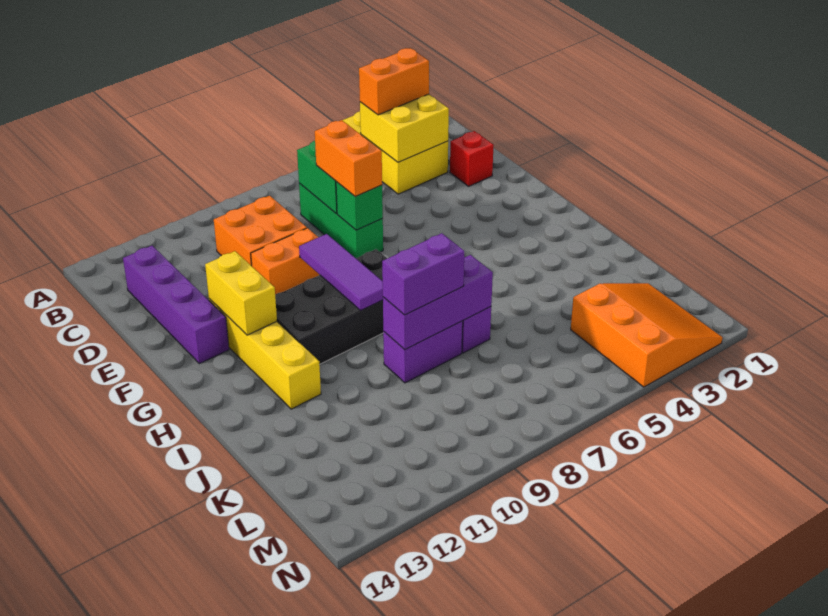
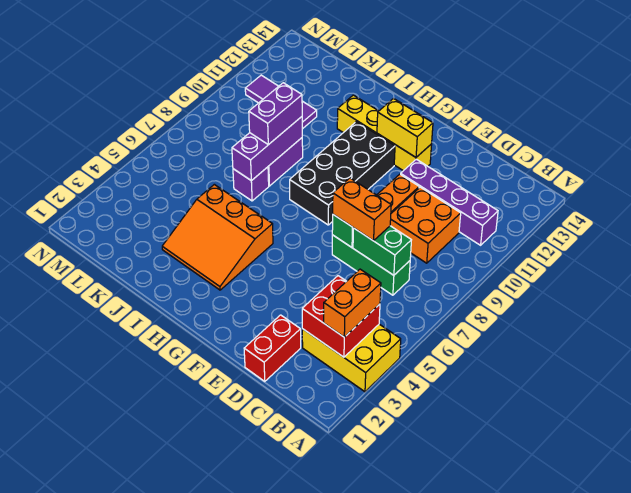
yellow 2x2 brick [360,94,449,162] -> red 2x2 brick [302,276,380,357]
purple 1x4 brick [123,246,229,364] -> purple 1x4 brick moved to [401,159,498,245]
red 1x1 brick [450,131,494,186] -> red 1x2 brick [244,315,301,381]
purple 1x3 tile [299,234,383,310] -> purple 1x3 tile moved to [245,75,317,129]
orange 3x3 slope [571,283,723,387] -> orange 3x3 slope moved to [162,184,273,290]

